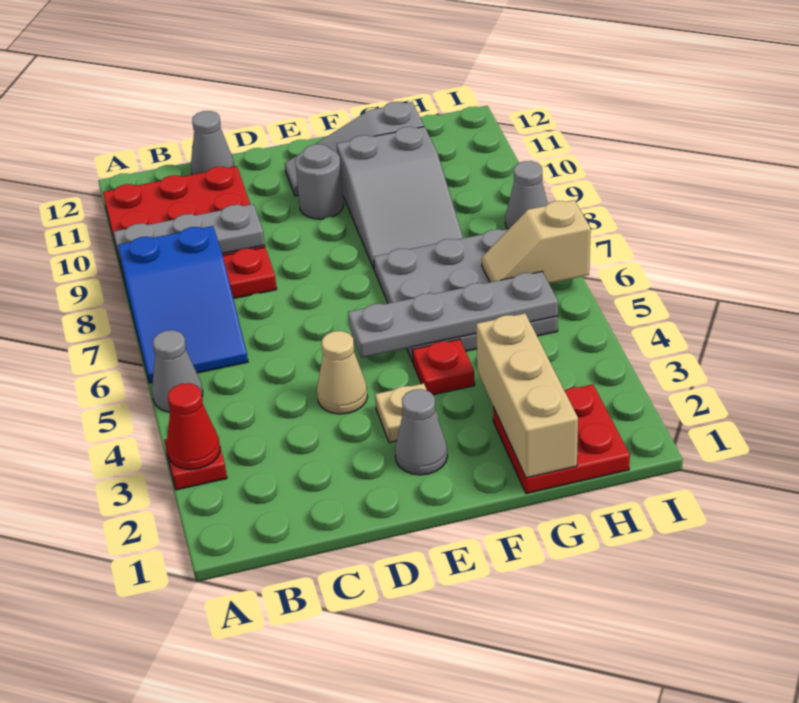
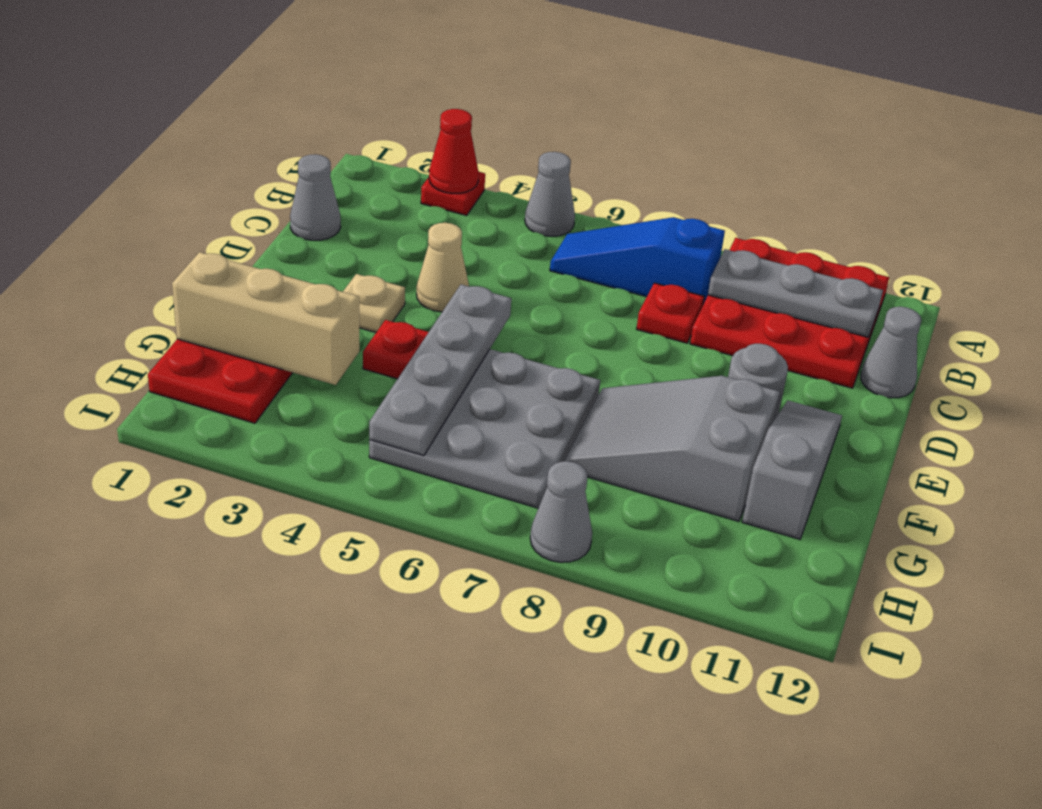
blue 2x3 slope [118,226,248,383] -> blue 1x3 slope [550,217,725,304]
grey 1x3 plate [114,204,265,267] -> grey 1x3 plate turned to [708,249,883,337]
grey 1x1 cone [395,389,447,475] -> grey 1x1 cone moved to [290,154,341,240]
tan 1x2 slope [482,200,591,283] -> none

